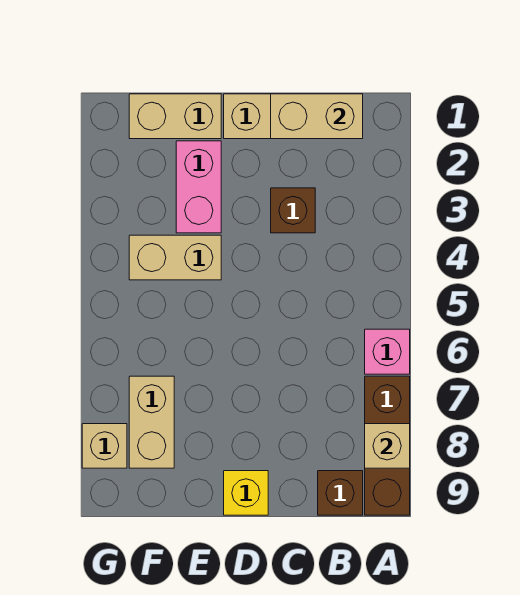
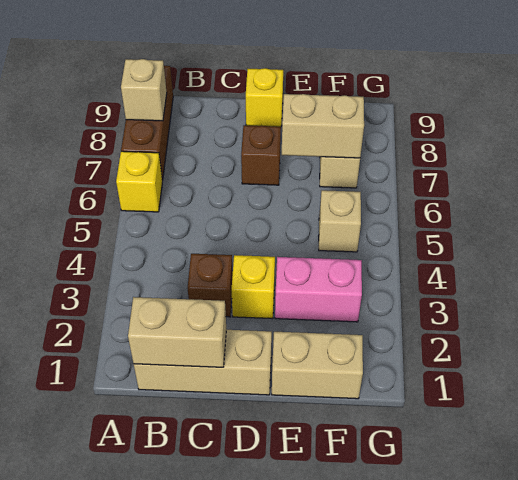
pink 1x1 brick [365,329,410,374] -> yellow 1x1 brick [116,151,162,212]
brown 1x1 brick [318,471,363,515] -> brown 1x1 brick moved to [241,125,281,185]
none -> yellow 1x1 brick [232,255,275,319]
pink 1x2 brick [176,141,221,233] -> pink 1x2 brick turned to [275,257,362,322]
tan 1x2 brick [129,235,221,280] -> tan 1x2 brick moved to [282,94,364,158]
tan 1x1 brick [82,424,127,468] -> tan 1x1 brick moved to [319,190,361,252]

